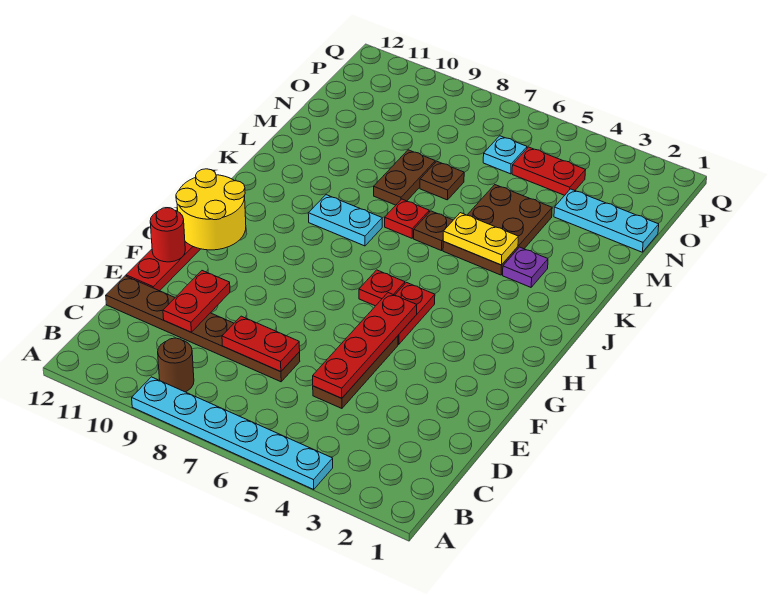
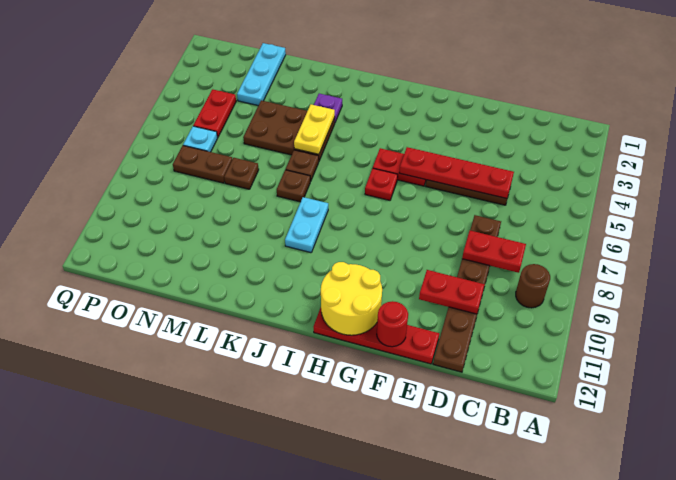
cyan 1x6 plate [132,377,333,489] -> none
red 1x2 plate [222,316,300,372] -> red 1x2 plate turned to [462,231,526,273]
red 1x1 plate [385,199,429,238] -> brown 1x1 plate [277,170,311,202]
brown 1x2 plate [374,150,435,205] -> brown 1x2 plate moved to [173,146,232,183]

